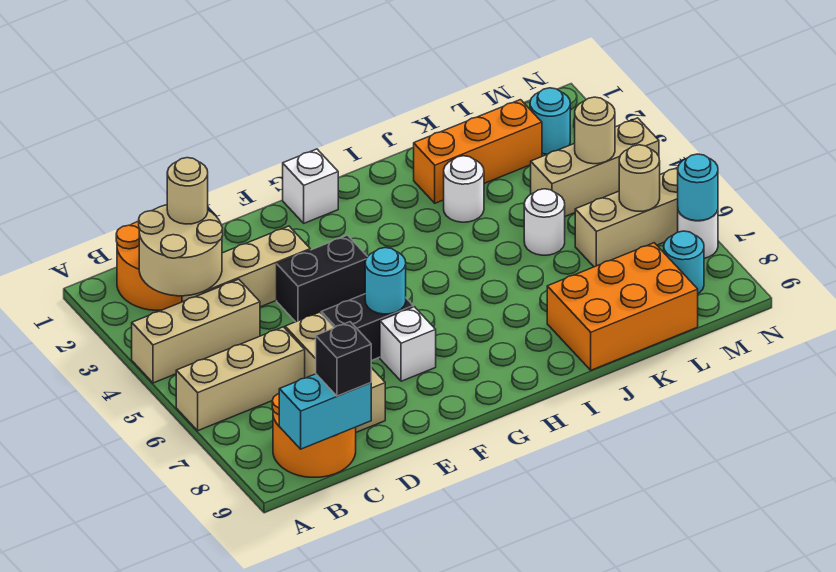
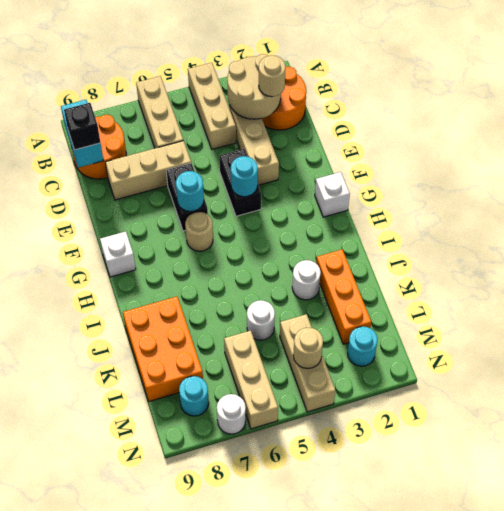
white 1x1 brick [380,307,436,381] -> white 1x1 brick moved to [100,232,136,277]
tan 1x1 round brick [619,145,660,211] -> tan 1x1 round brick moved to [185,212,213,251]
cyan 1x1 round brick [678,154,718,221] -> cyan 1x1 round brick moved to [231,156,258,197]

